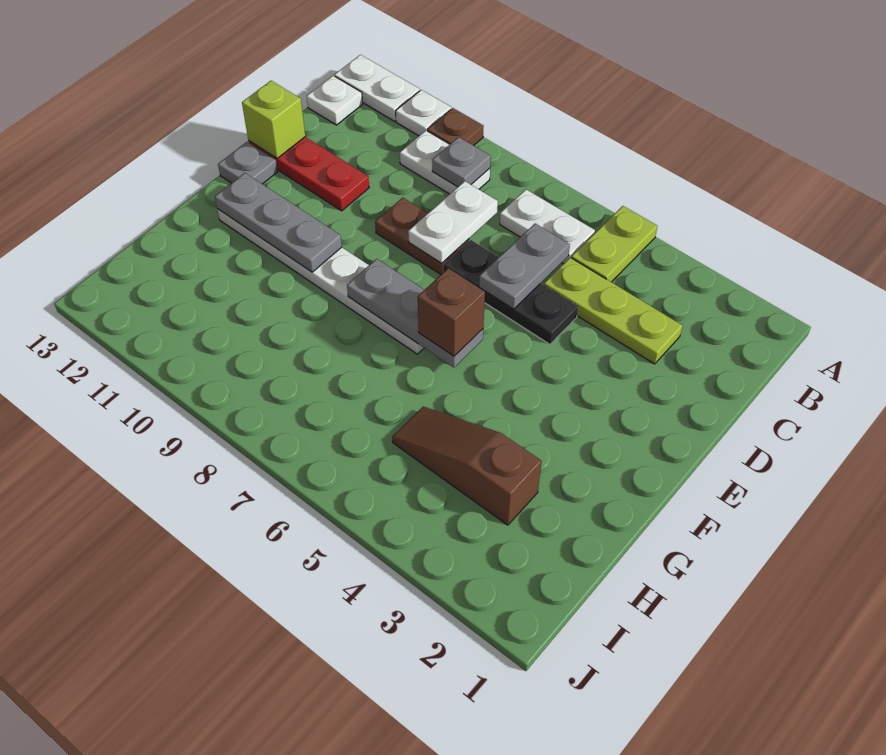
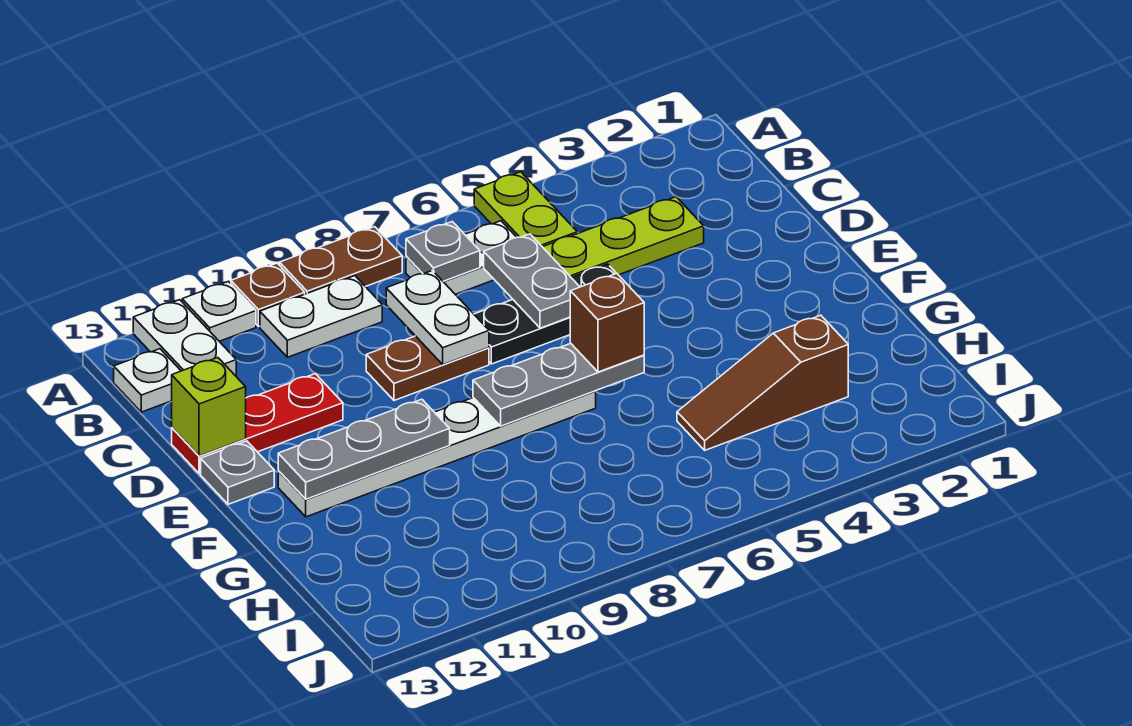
none -> brown 1x2 plate [280,227,402,294]
white 1x2 plate [335,55,420,121] -> white 1x2 plate turned to [133,300,236,376]
grey 1x1 plate [432,137,491,187] -> grey 1x1 plate moved to [406,222,480,281]

